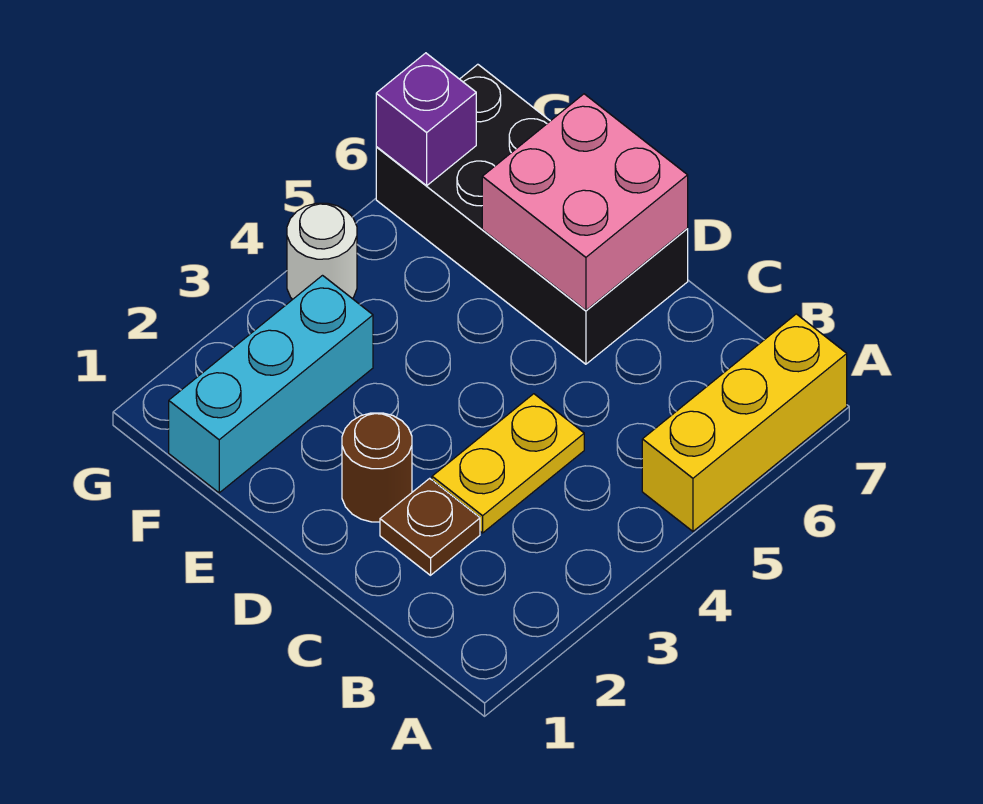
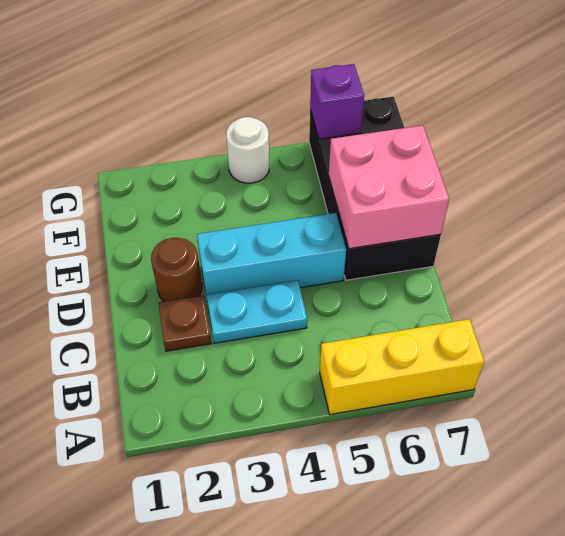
yellow 1x2 plate [432,394,584,533] -> cyan 1x2 plate [206,280,307,343]
cyan 1x3 brick [169,276,373,493] -> cyan 1x3 brick moved to [197,213,346,295]

